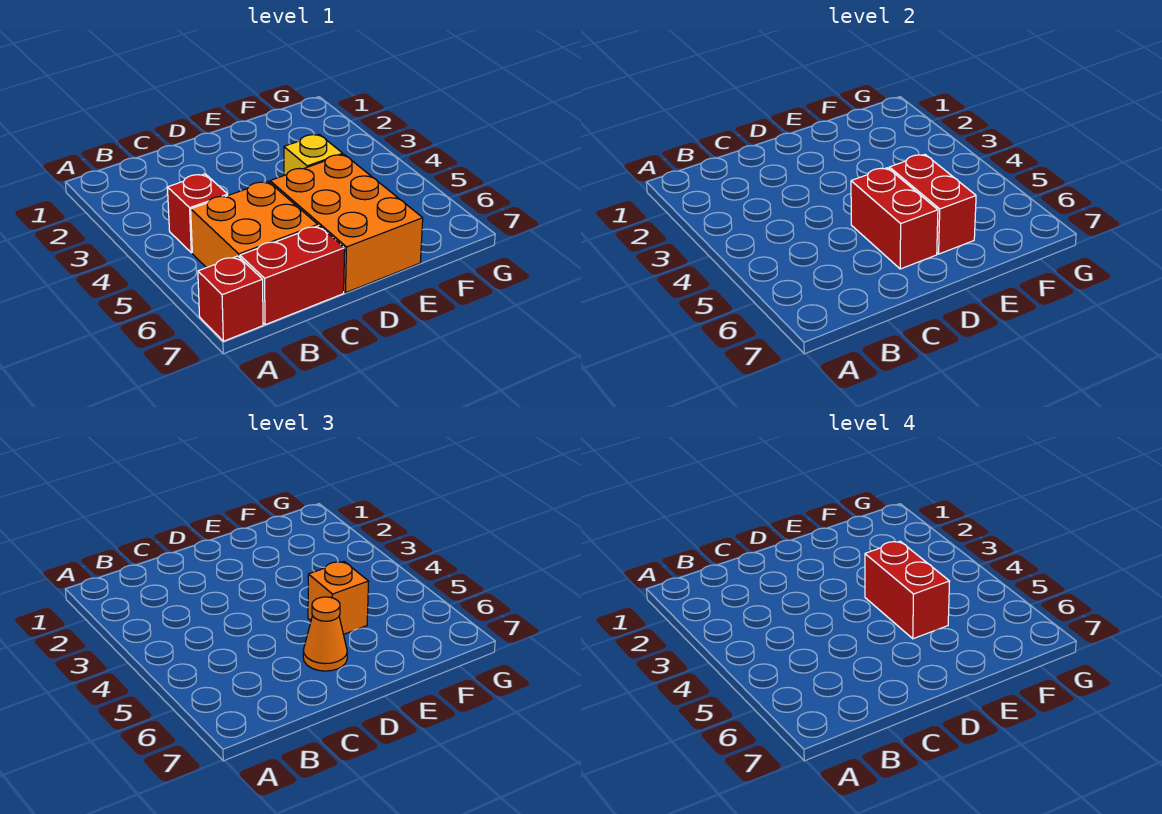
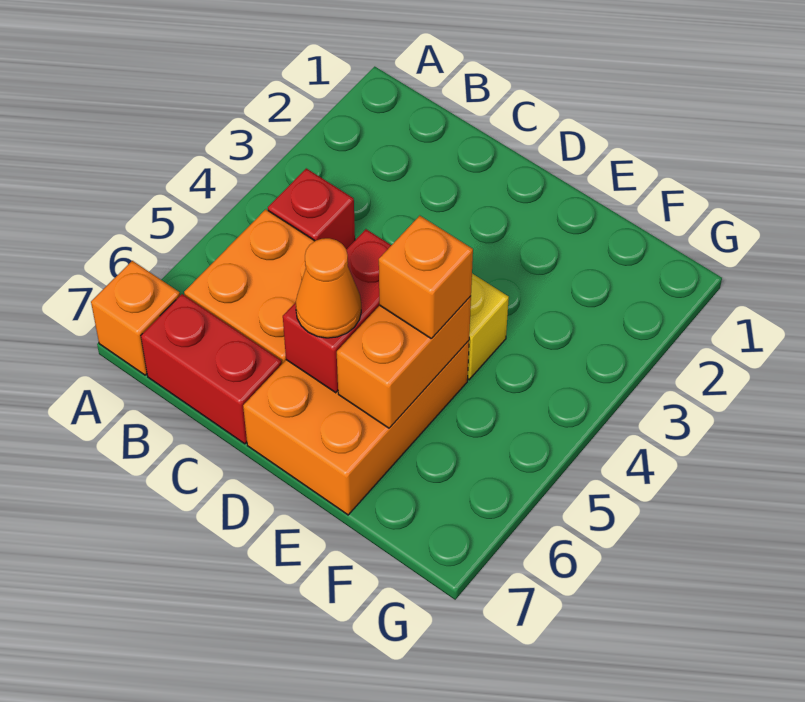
red 1x1 brick [198,256,263,341] -> orange 1x1 brick [91,261,180,375]
red 1x2 brick [865,541,950,639] -> none
red 1x2 brick [889,154,976,254] -> orange 1x2 brick [337,296,471,428]

